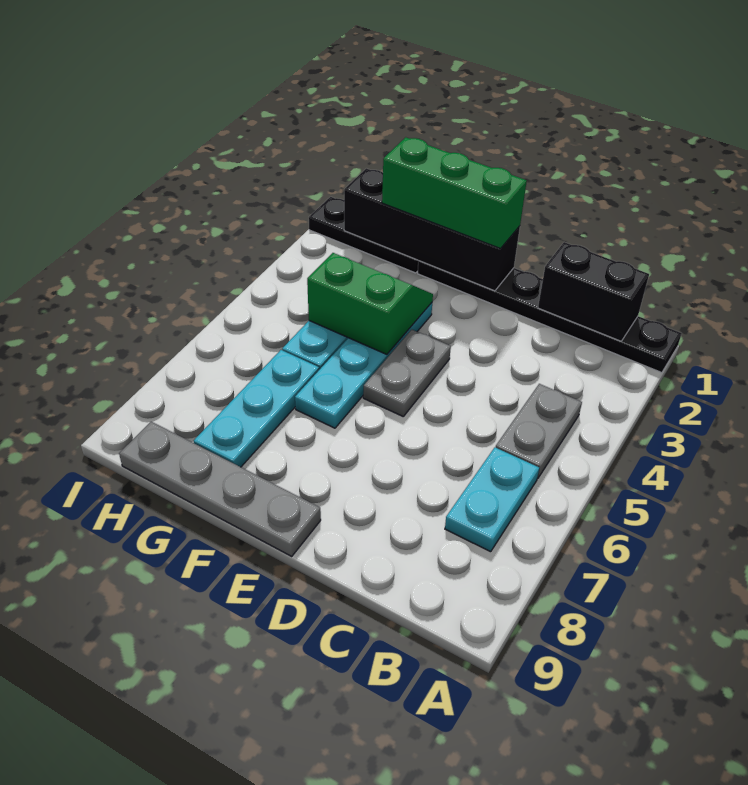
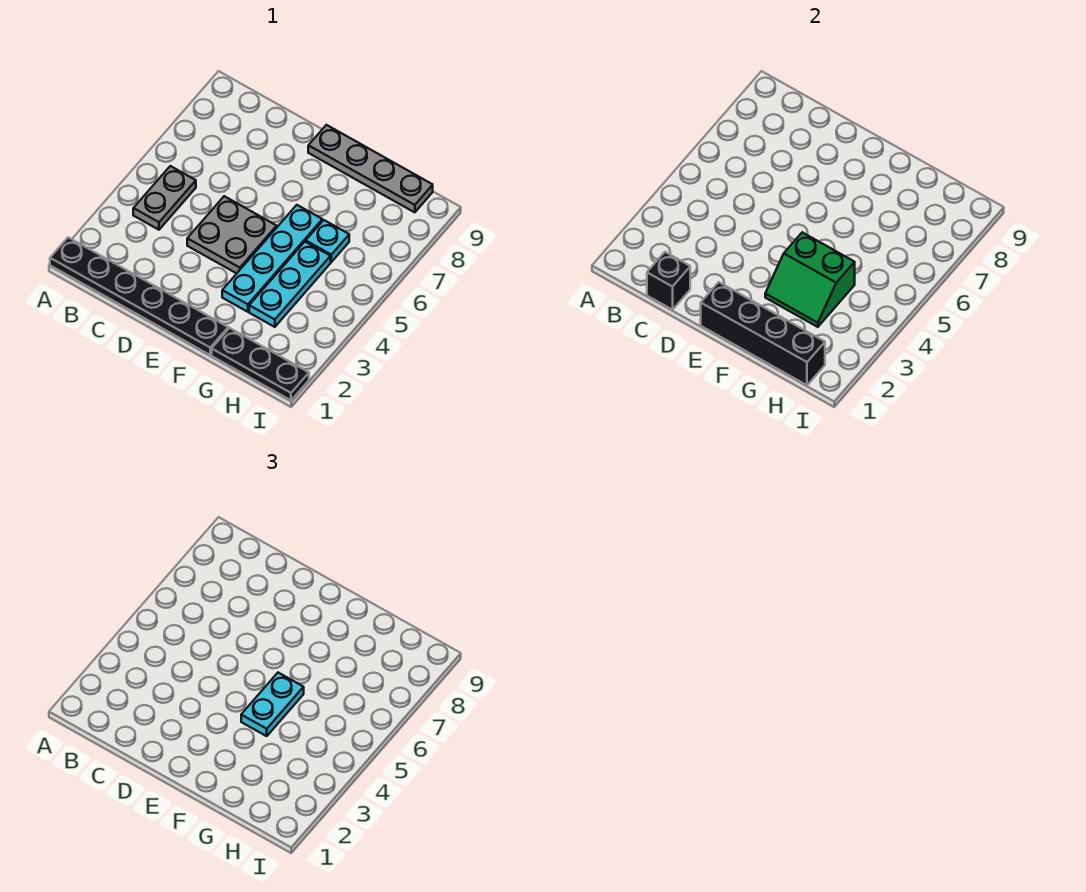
black 1x2 brick [538,242,649,341] -> black 1x1 brick [647,252,690,310]
cyan 1x2 plate [445,447,539,552] -> cyan 1x2 plate moved to [241,673,304,736]
green 1x3 brick [382,137,527,249] -> none
grey 1x2 plate [363,330,451,416] -> grey 2x2 plate [187,196,277,273]
cyan 1x3 plate [194,350,319,467] -> cyan 1x1 plate [306,220,349,262]

